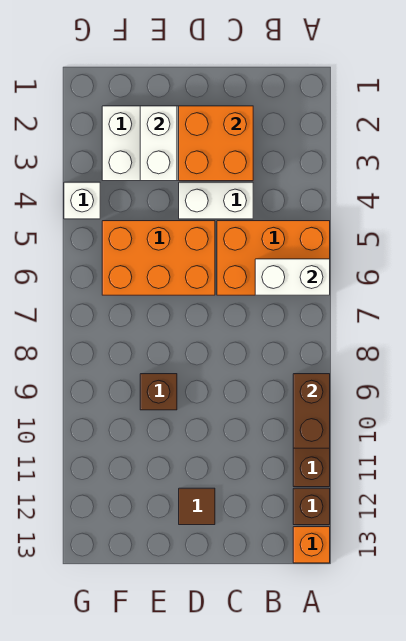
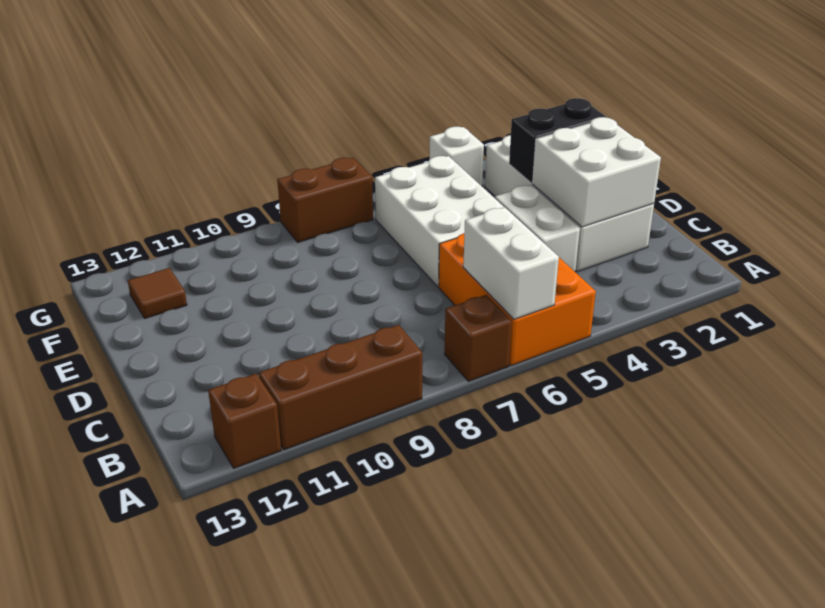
brown 1x2 brick [293,374,330,448] -> brown 1x2 brick moved to [277,158,373,242]
orange 1x1 brick [293,527,330,563] -> none
orange 2x2 brick [179,106,253,181] -> white 2x2 brick [533,117,661,227]
orange 2x3 brick [102,221,215,295] -> white 2x3 brick [375,156,504,287]
brown 1x1 tile [179,488,215,525] -> brown 1x1 tile moved to [128,268,187,319]
white 1x2 brick [140,106,177,181] -> black 1x2 brick [509,98,607,183]
brown 1x1 brick [140,374,177,410] -> brown 1x1 brick moved to [444,295,512,381]

